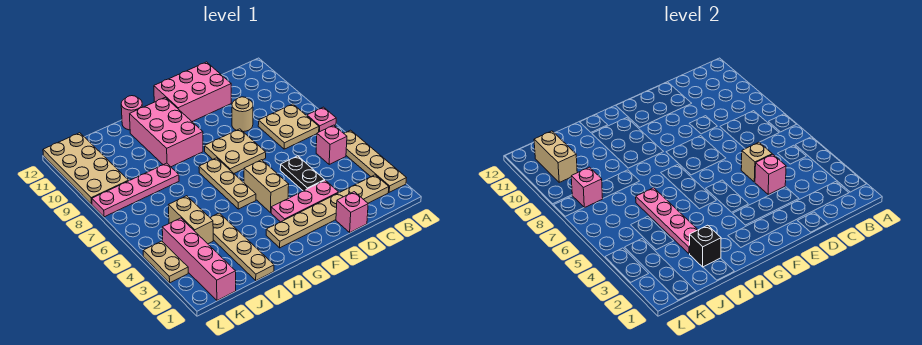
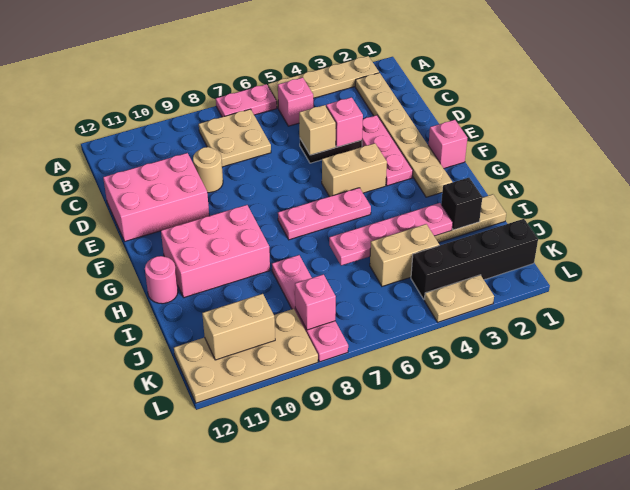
pink 1x1 plate [307,107,336,132] -> pink 1x2 plate [216,84,277,117]
pink 1x1 brick [336,192,368,232] -> pink 1x1 brick moved to [428,120,467,168]
pink 2x3 brick [154,62,231,121] -> pink 2x3 brick turned to [103,153,209,241]
tan 2x2 plate [205,129,266,173] -> none
tan 1x3 plate [199,158,256,209] -> pink 1x3 plate [278,188,371,240]
pink 1x4 brick [162,218,236,300] -> black 1x4 brick [411,219,538,299]

